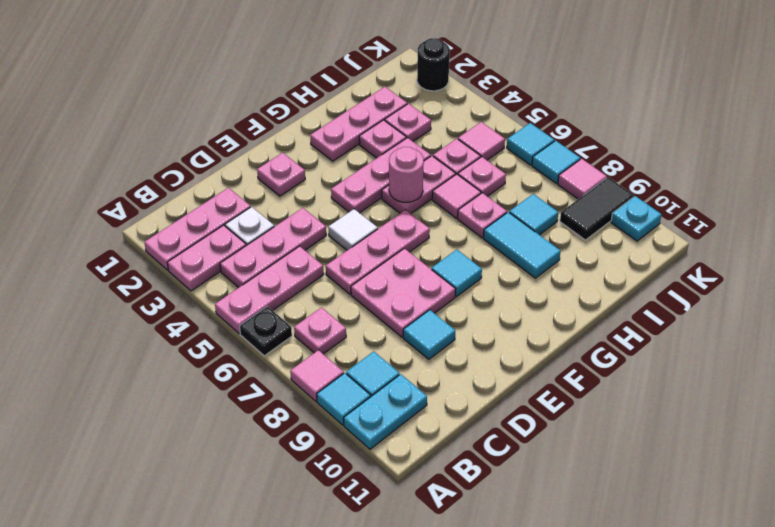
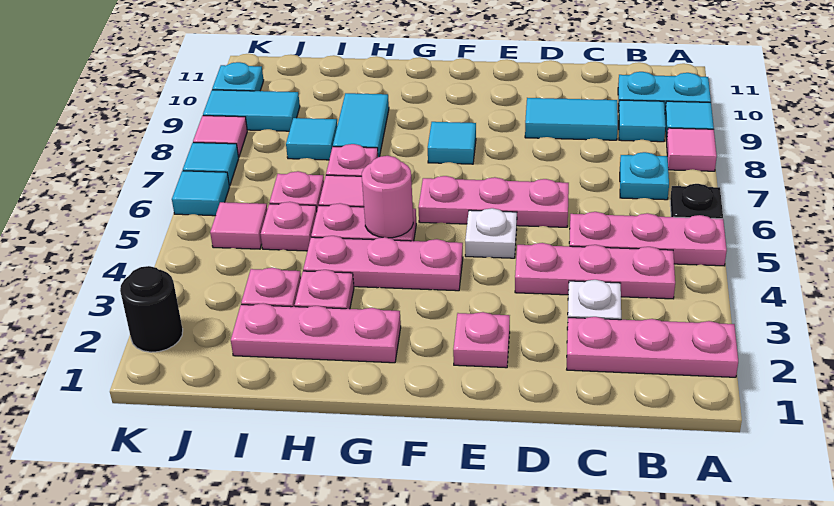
pink 1x2 plate [167,225,246,291] -> none
pink 1x1 plate [294,308,346,354] -> cyan 1x1 plate [620,152,669,200]
pink 2x2 plate [351,248,455,337] -> none
cyan 1x1 tile [403,310,455,359] -> cyan 1x2 tile [525,98,618,140]
white 1x1 tile [328,209,378,250] -> white 1x1 plate [465,208,517,258]
black 1x2 tile [560,177,634,240] -> cyan 1x2 tile [203,90,300,131]

